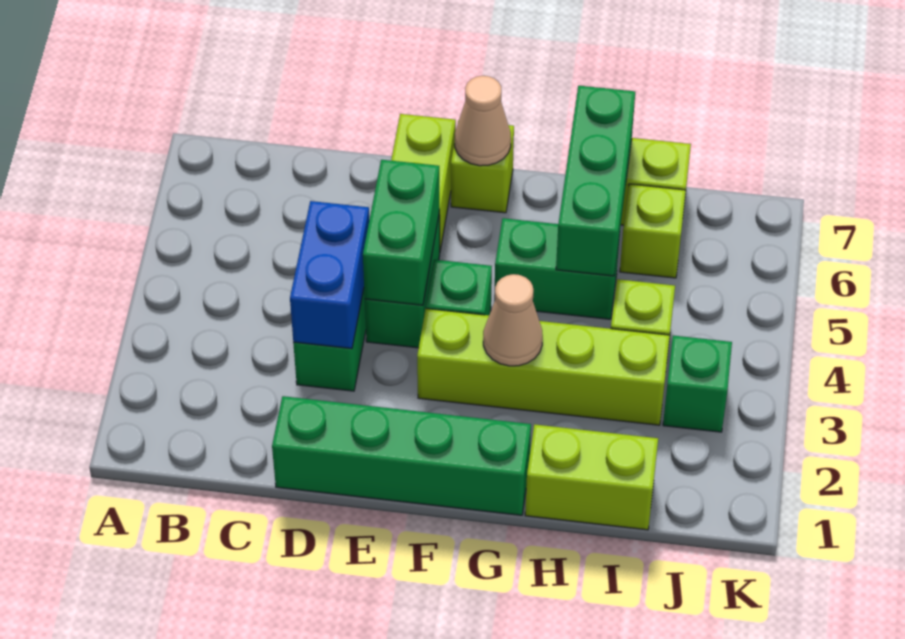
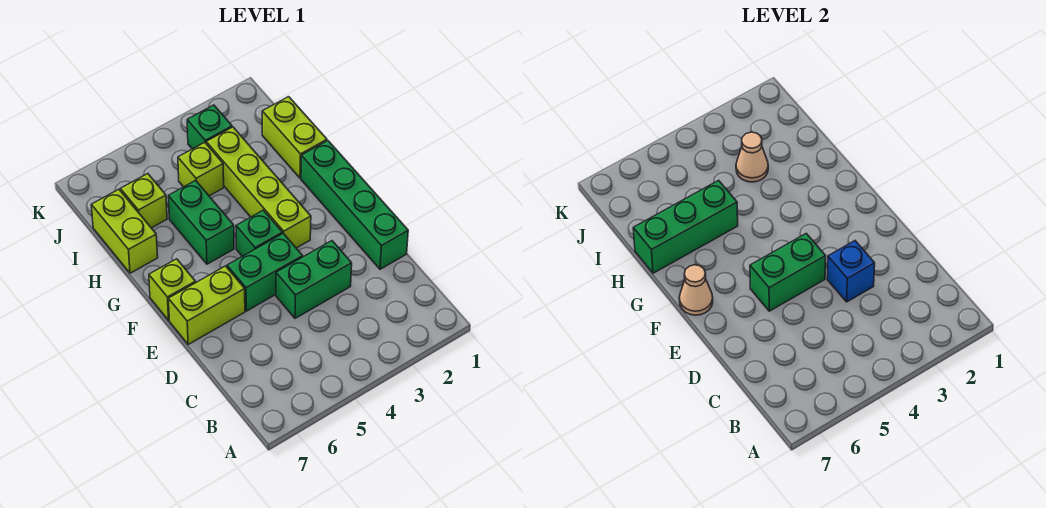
blue 1x2 brick [290,201,369,349] -> blue 1x1 brick [827,241,875,302]
tan 1x1 cone [483,274,543,366] -> tan 1x1 cone moved to [736,132,768,182]

